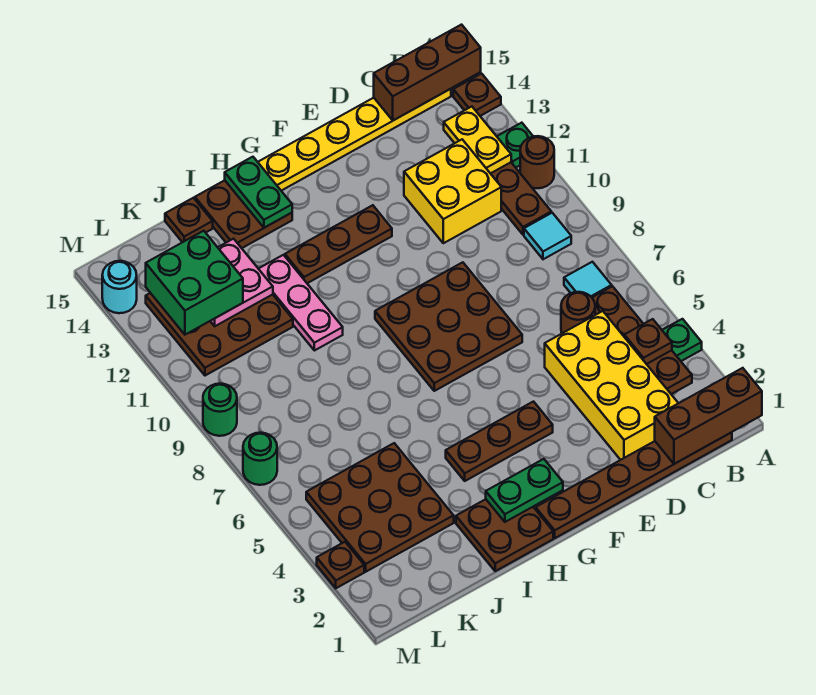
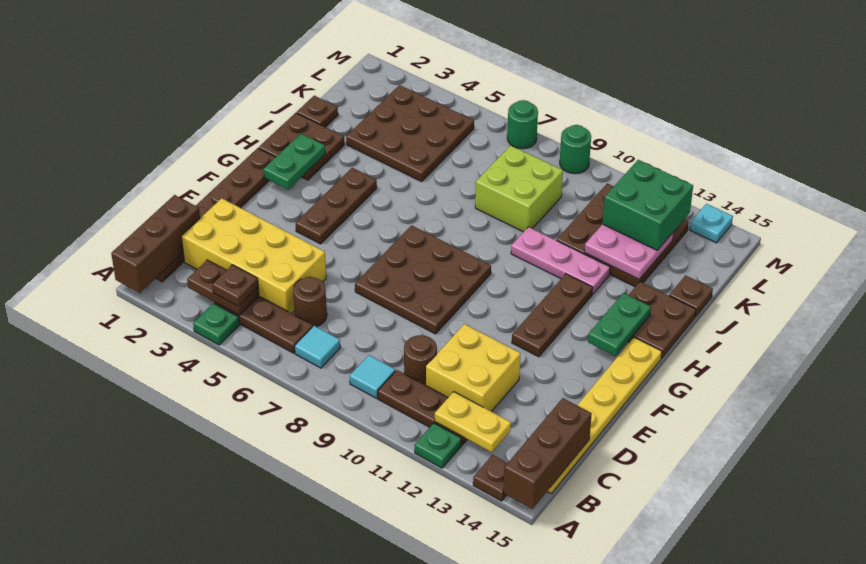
brown 1x1 round brick [520,136,554,188] -> brown 1x1 round brick moved to [404,335,437,385]
green 1x2 plate [225,157,292,228] -> green 1x2 plate turned to [588,293,651,356]
none -> lime 2x2 brick [475,145,563,232]
brown 1x1 plate [317,542,364,588] -> brown 1x1 plate moved to [297,96,338,127]
cyan 1x1 round brick [102,261,137,313] -> cyan 1x1 plate [690,204,733,243]

